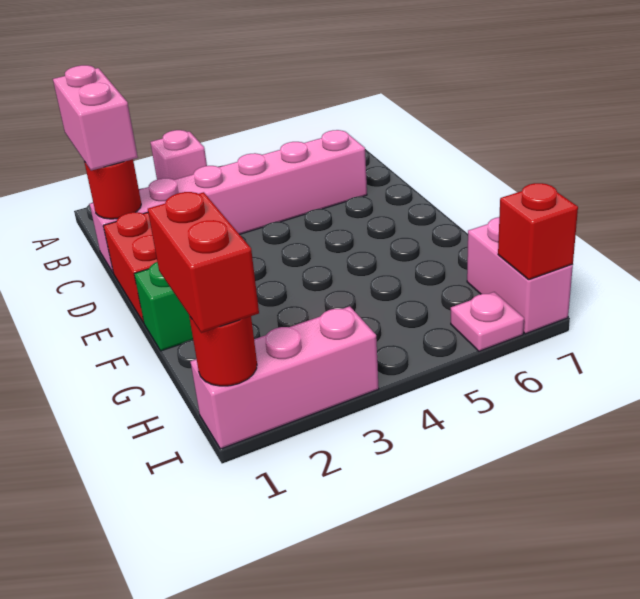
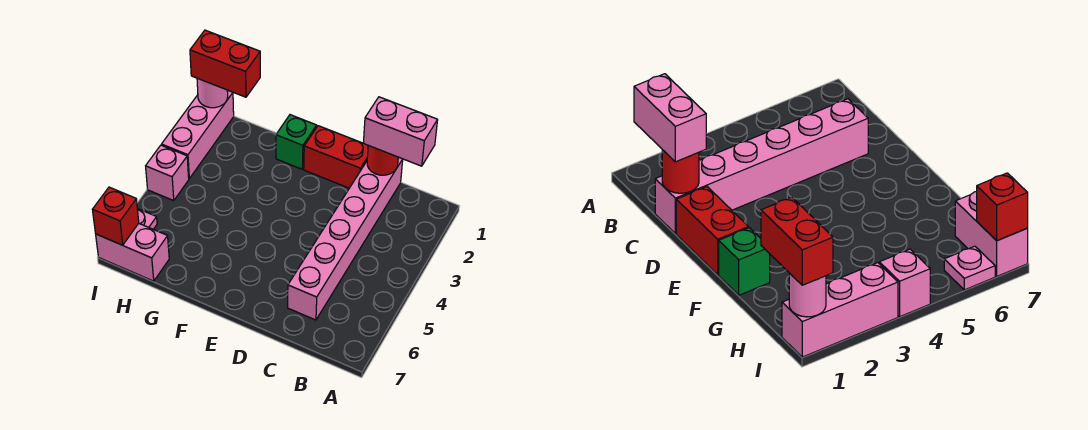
pink 1x1 brick [150,130,207,180] -> pink 1x1 brick moved to [146,145,189,201]
red 1x1 round brick [189,316,257,386] -> pink 1x1 round brick [197,78,228,108]

